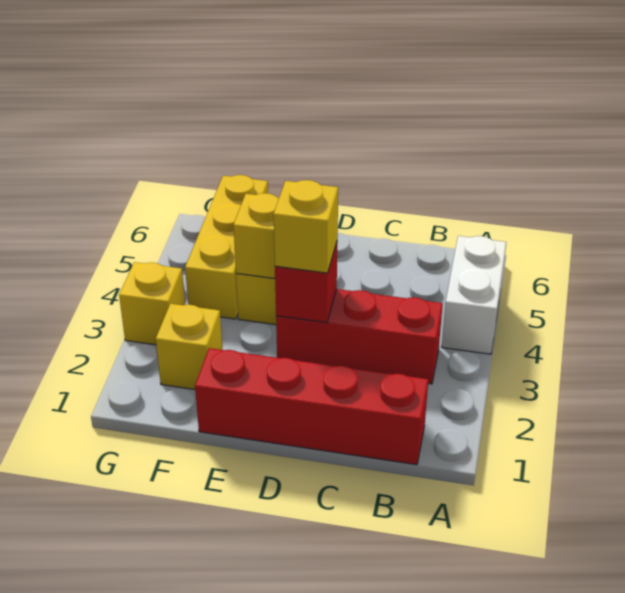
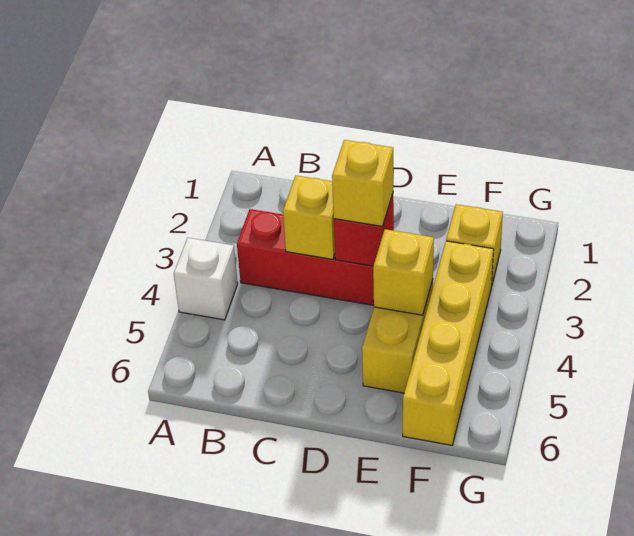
white 1x2 brick [442,236,506,354] -> white 1x1 brick [174,238,238,320]
red 1x4 brick [195,348,428,465] -> none
yellow 1x3 brick [185,175,268,319] -> yellow 1x4 brick [403,241,494,445]
yellow 1x1 brick [119,262,185,345] -> yellow 1x1 brick moved to [283,176,335,259]

